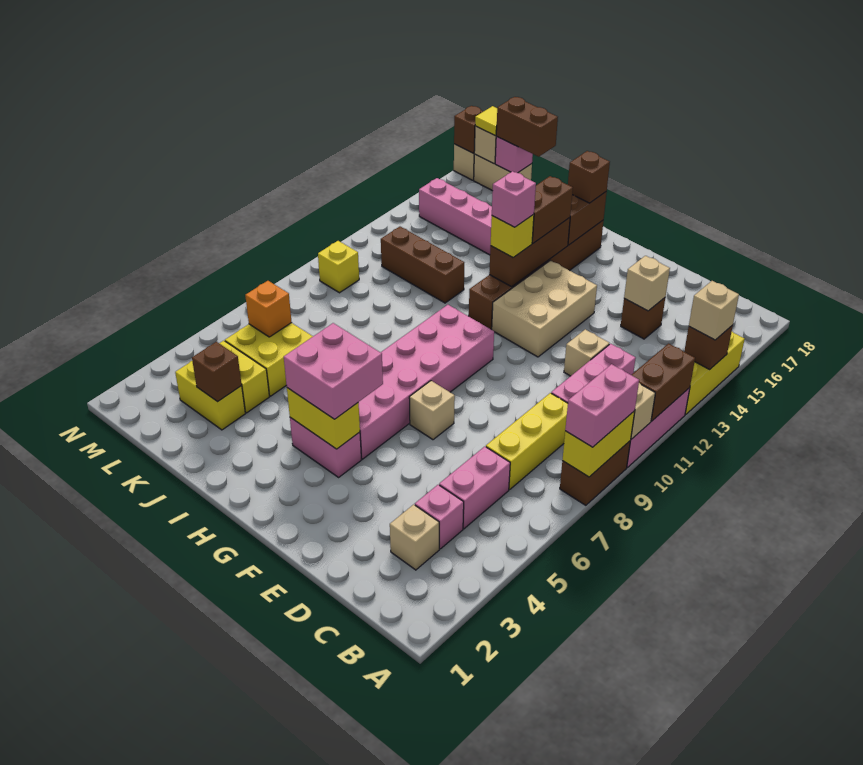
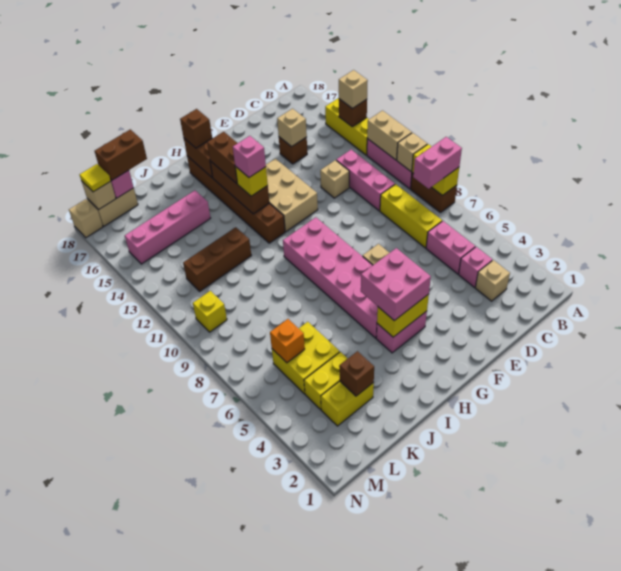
pink 1x2 brick [565,364,639,447] -> pink 1x2 brick turned to [413,137,462,189]
brown 1x2 brick [632,344,695,421] -> tan 1x2 brick [367,111,412,160]
brown 1x1 brick [454,106,483,153] -> none

